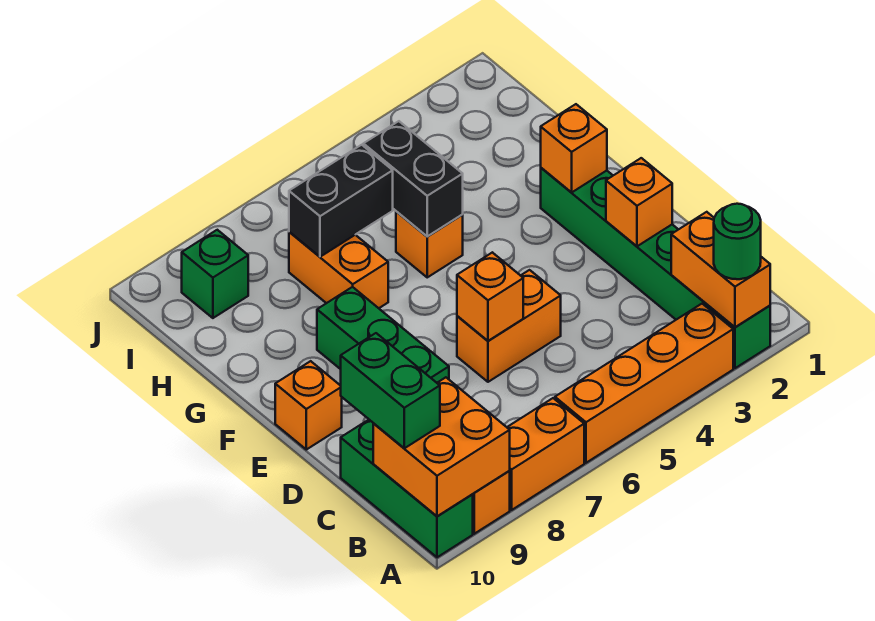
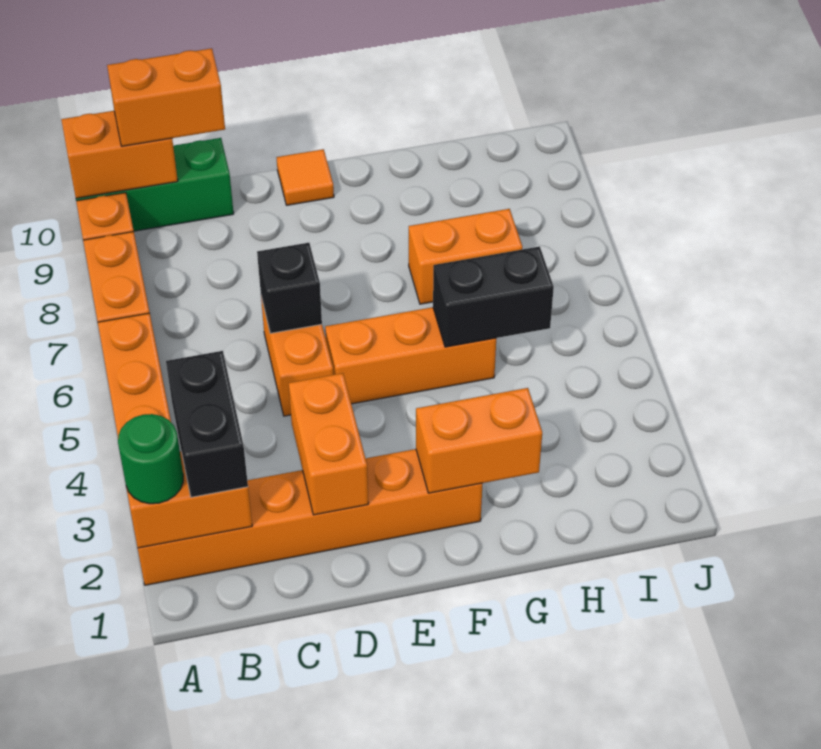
green 1x6 brick [541,168,770,368] -> orange 1x6 brick [138,449,482,585]
orange 2x2 brick [373,377,510,516] -> orange 1x2 brick [61,111,178,198]
green 1x2 brick [340,333,440,448] -> orange 1x2 brick [107,48,225,146]
orange 1x1 brick [606,158,672,246] -> orange 1x2 brick [289,373,368,515]
orange 1x1 brick [457,252,523,341] -> black 1x1 brick [257,243,322,333]
green 1x3 brick [317,287,449,383] -> none
orange 1x1 brick [275,361,342,450] -> orange 1x1 tile [276,149,334,205]
orange 1x1 brick [541,104,607,193] -> orange 1x2 brick [416,388,542,493]
orange 1x1 brick [396,212,463,277] -> orange 1x3 brick [325,307,496,404]
black 1x2 brick [289,145,393,257] -> black 1x2 brick moved to [166,351,248,497]
green 1x1 brick [182,230,248,318] -> none

